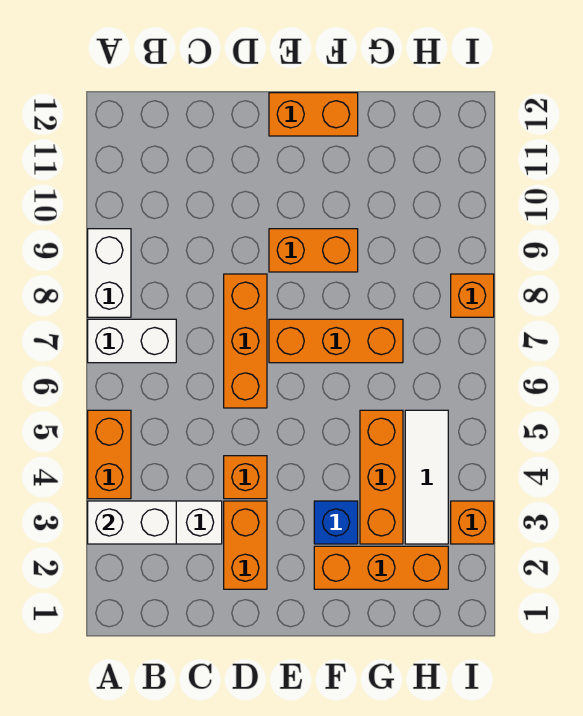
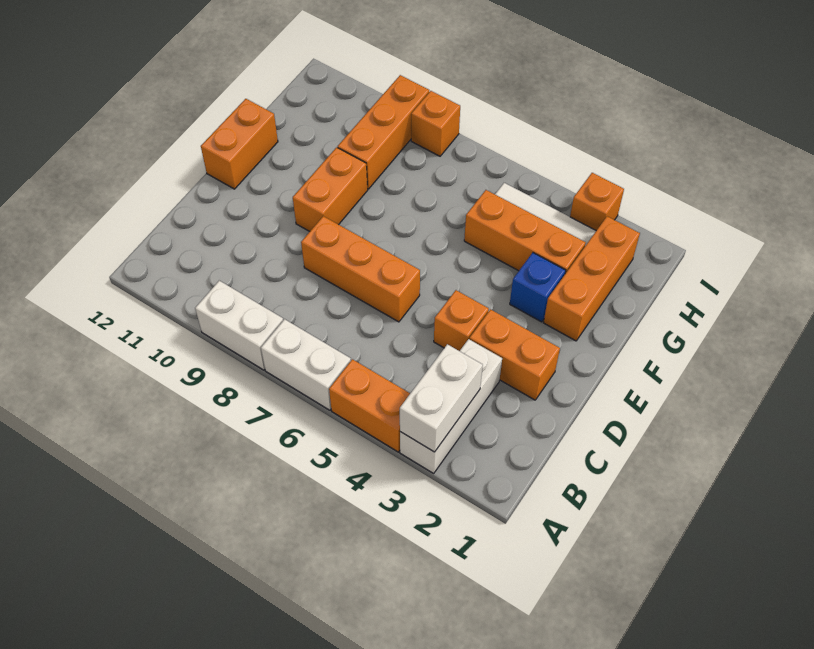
white 1x2 brick [88,319,176,363] -> white 1x2 brick turned to [261,319,351,410]
orange 1x3 brick [269,319,403,363] -> orange 1x3 brick moved to [338,75,429,189]

